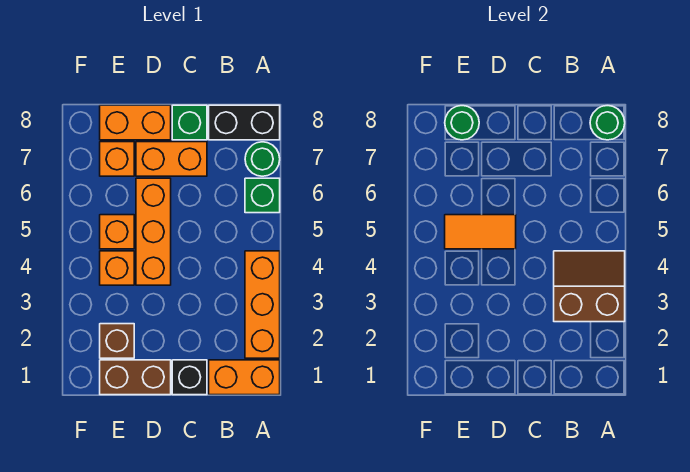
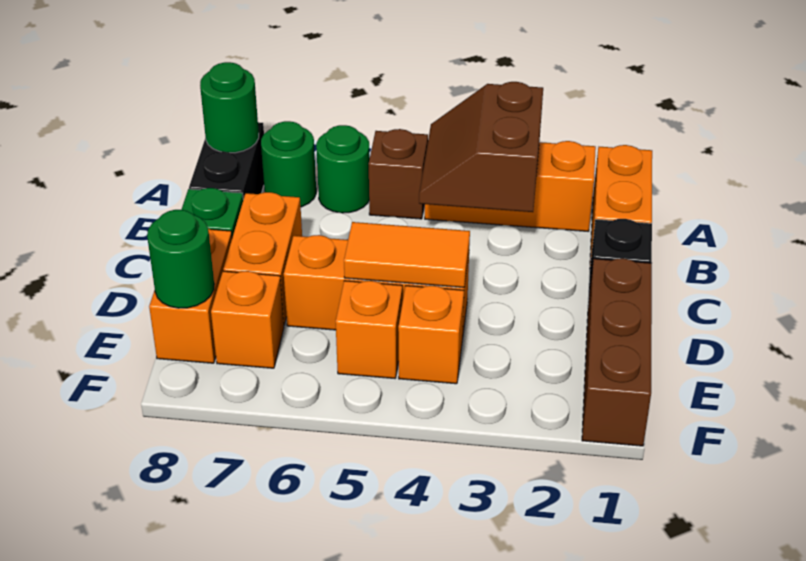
green 1x1 brick [245,178,280,213] -> green 1x1 round brick [316,125,370,213]
brown 1x2 brick [100,360,171,395] -> brown 1x3 brick [582,258,652,446]
orange 1x2 tile [445,215,516,249] -> orange 1x2 tile turned to [344,222,470,288]
brown 1x1 brick [100,324,134,358] -> brown 1x1 brick moved to [369,129,428,219]

